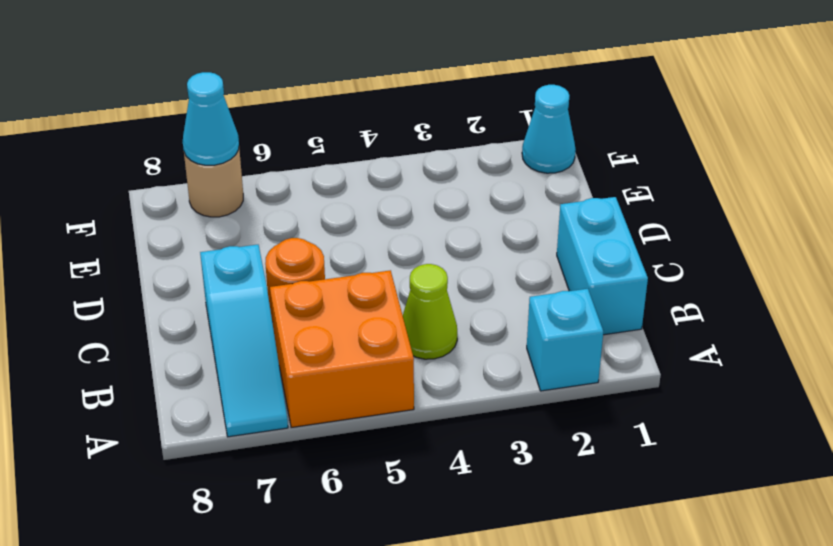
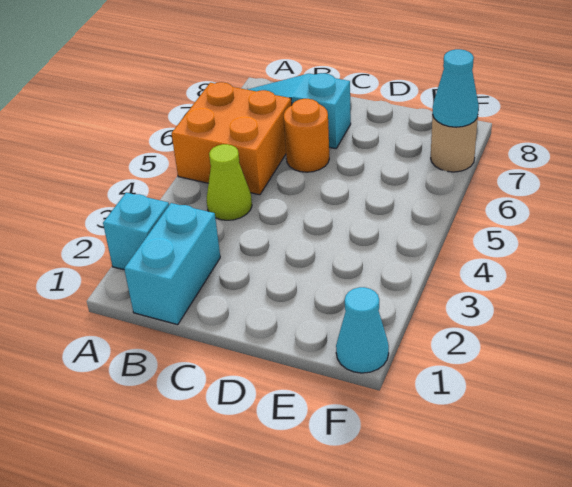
cyan 1x2 brick [557,197,648,335] -> cyan 1x2 brick turned to [124,203,220,325]

